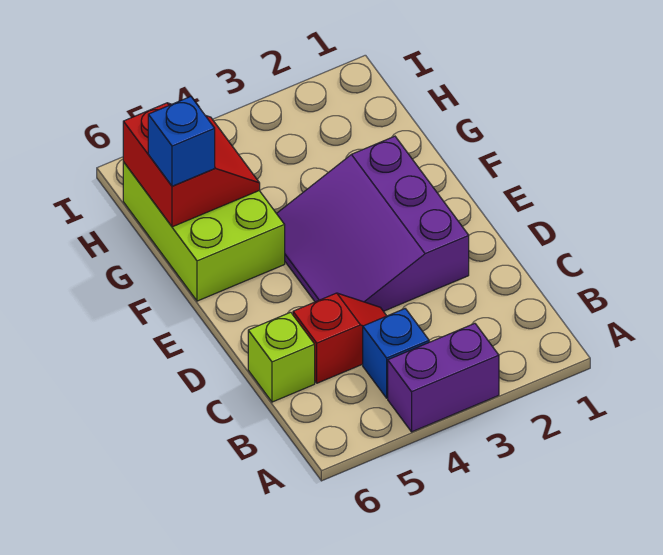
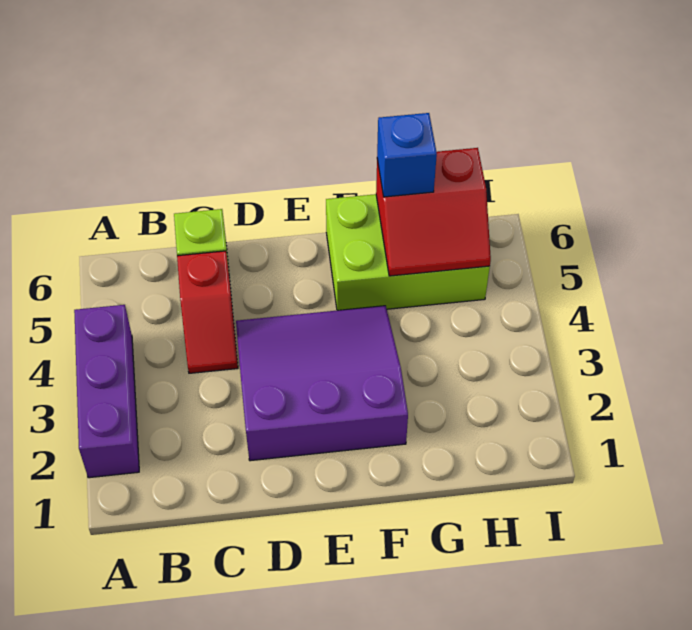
purple 1x2 brick [388,323,499,432] -> purple 1x3 brick [74,305,139,478]
blue 1x1 brick [363,309,429,398] -> none

